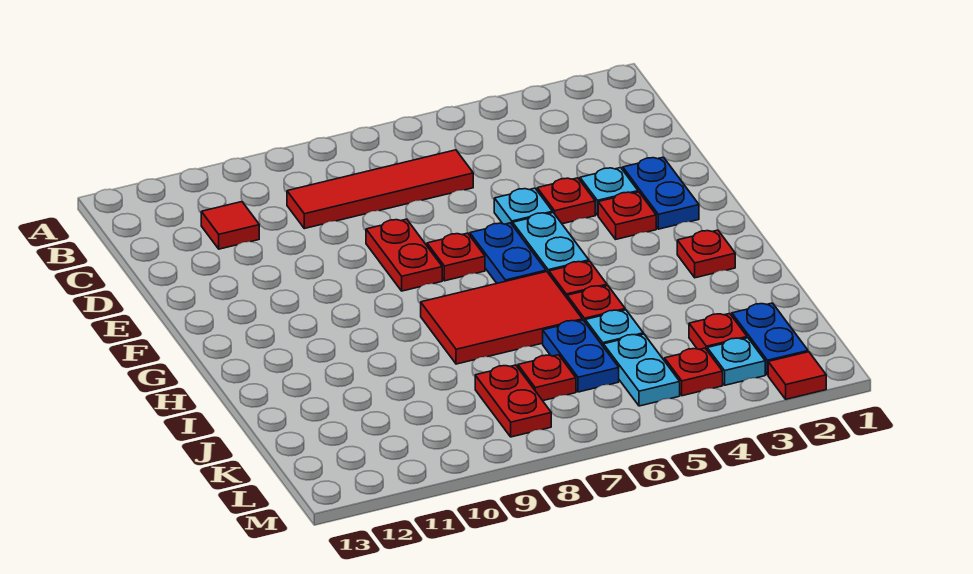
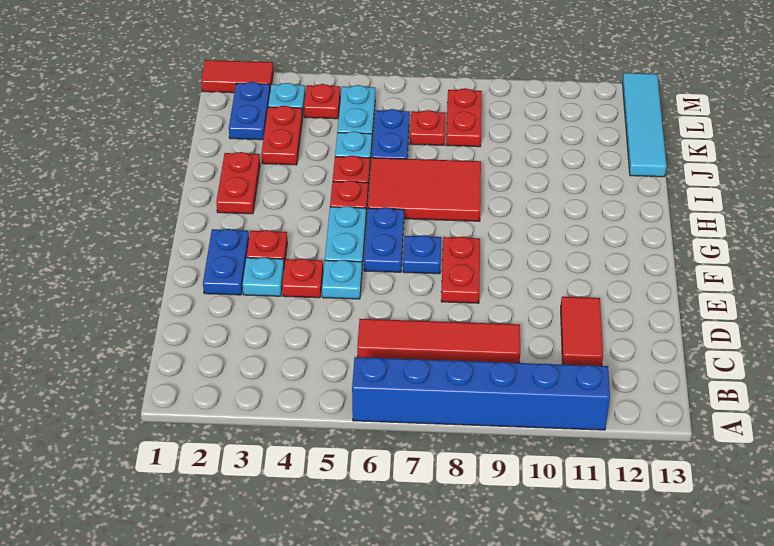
none -> blue 1x6 brick [352,357,610,430]
red 1x1 tile [201,202,259,249] -> red 1x2 tile [561,297,603,366]
red 1x1 plate [427,233,485,281] -> blue 1x1 plate [403,235,441,274]
red 1x1 plate [677,230,735,278] -> red 1x2 plate [216,152,260,214]
none -> cyan 1x4 tile [622,73,667,177]
red 1x1 plate [689,313,747,350] -> red 1x2 plate [261,106,303,165]
red 1x1 tile [768,352,826,399] -> red 1x2 tile [201,60,273,93]

